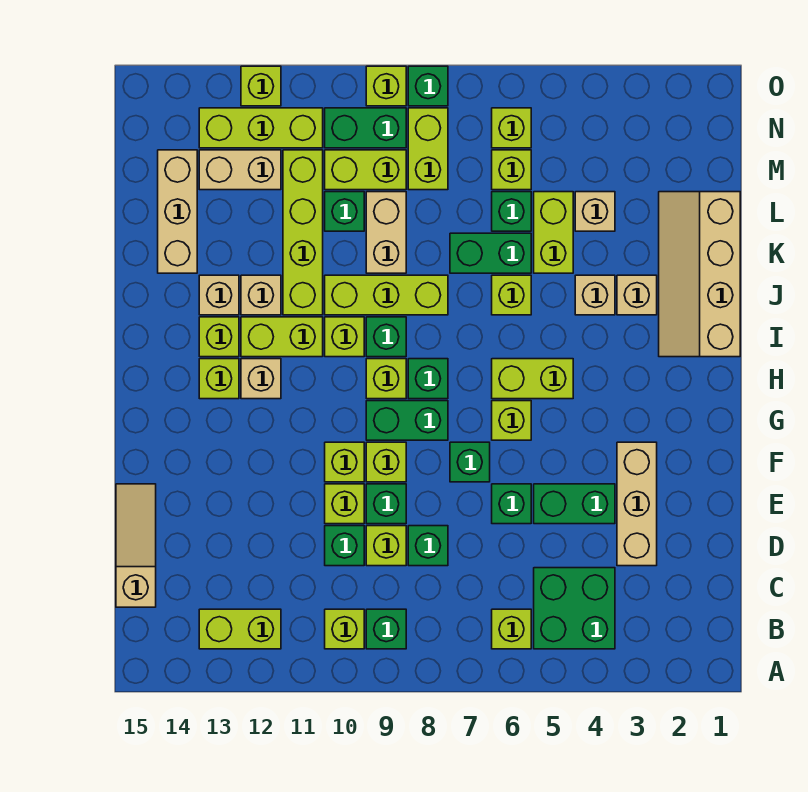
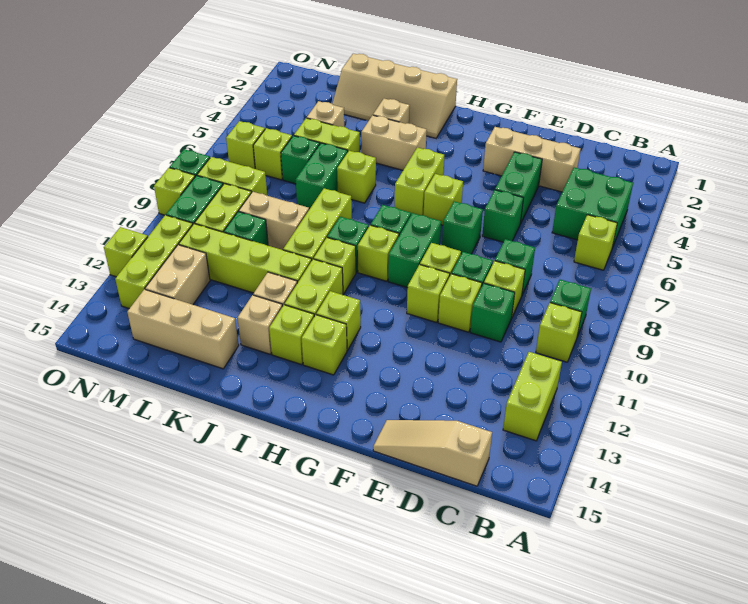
tan 1x1 brick [241,359,281,399] -> lime 1x1 brick [316,291,361,350]
tan 1x1 brick [575,275,615,315] -> tan 1x2 brick [361,115,427,170]

